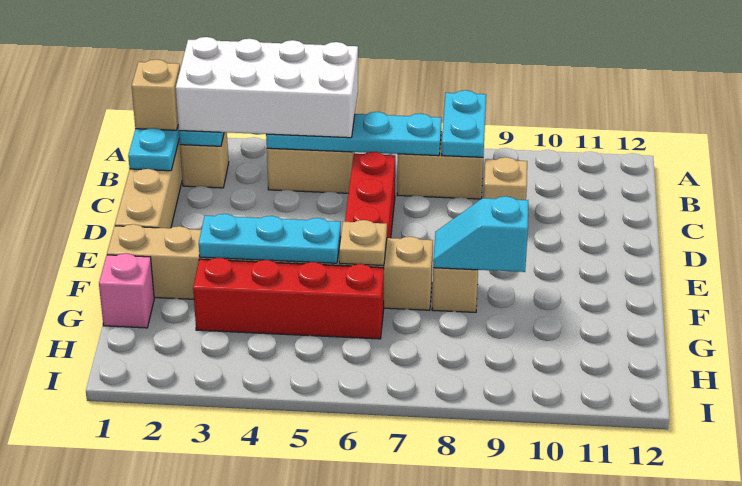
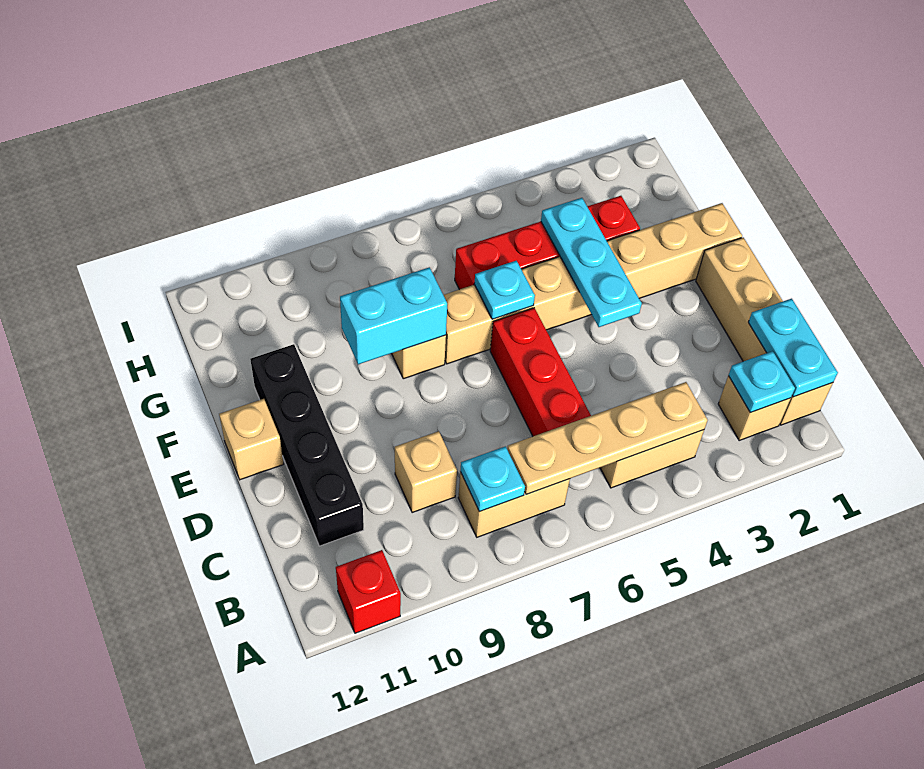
white 2x4 brick [176,37,358,138] -> none
cyan 1x2 plate [442,90,486,157] -> cyan 1x1 plate [460,446,525,512]
none -> red 1x1 brick [336,550,401,633]
tan 1x1 brick [132,59,180,130] -> tan 1x1 brick moved to [219,399,283,480]
cyan 1x4 plate [266,112,442,156] -> tan 1x4 plate [507,382,708,495]
none -> black 1x4 brick [250,344,364,546]
cyan 1x3 plate [199,214,341,263] -> cyan 1x3 plate turned to [541,198,642,327]
tan 1x1 plate [339,220,387,266] -> cyan 1x1 plate [474,261,535,319]
cyan 1x2 slope [433,196,528,272] -> cyan 1x2 brick [340,267,447,364]
pink 1x1 brick [99,253,154,328] -> none

